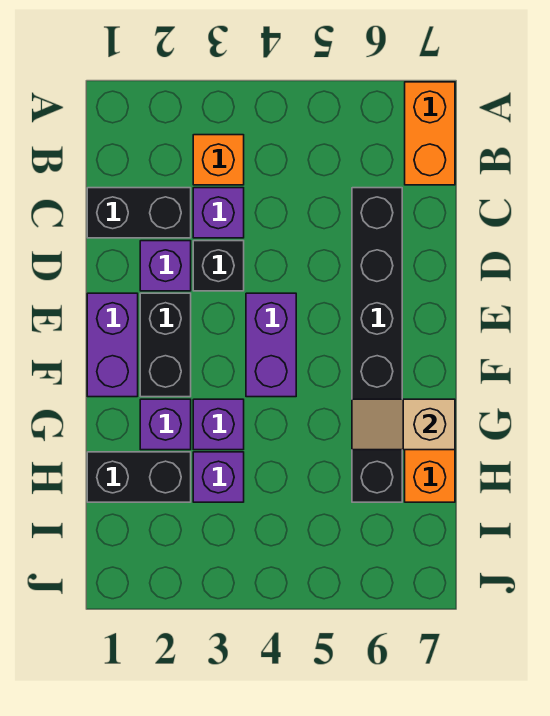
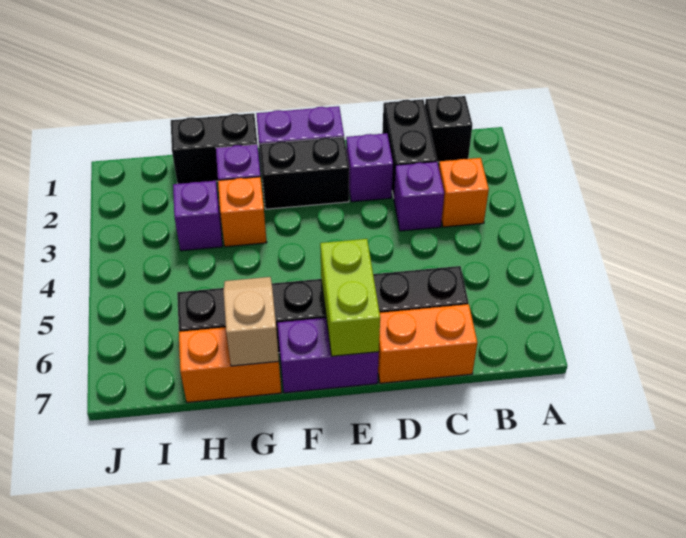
orange 1x2 brick [405,82,455,185] -> orange 1x2 brick moved to [378,304,477,383]
black 1x1 brick [193,241,244,291] -> black 1x1 brick moved to [425,96,472,162]
purple 1x2 brick [246,293,296,397] -> purple 1x2 brick moved to [278,318,379,393]
none -> lime 1x2 brick [320,239,380,356]
purple 1x1 brick [193,399,244,450] -> orange 1x1 brick [218,177,267,247]
black 1x2 brick [87,452,191,502] -> black 1x2 brick turned to [171,113,257,184]

